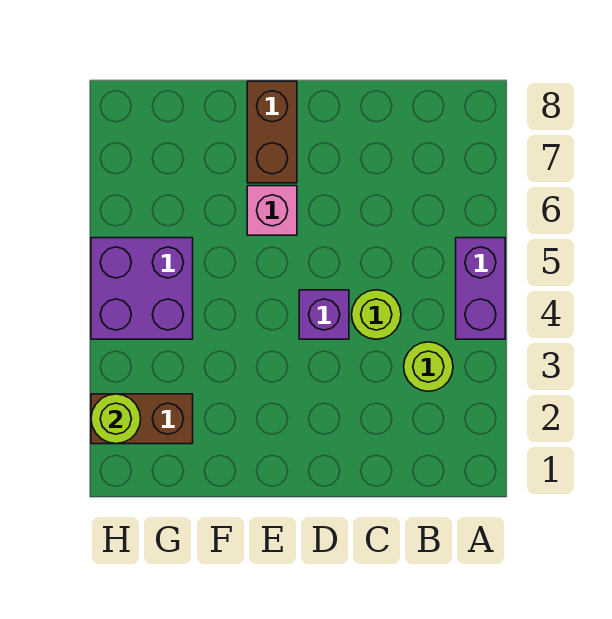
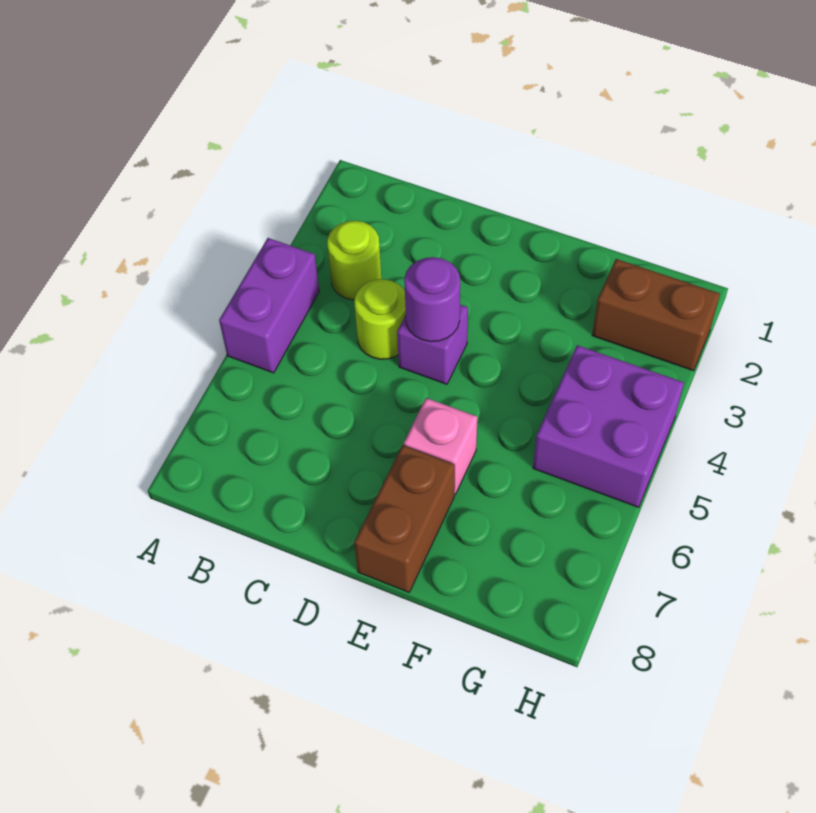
none -> purple 1x1 round brick [404,257,460,342]
lime 1x1 round brick [91,394,141,444] -> none

